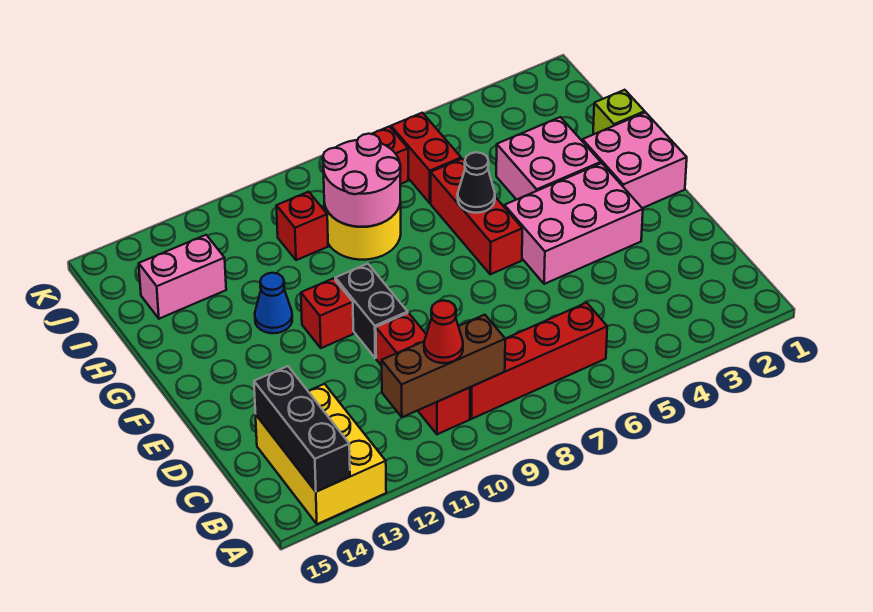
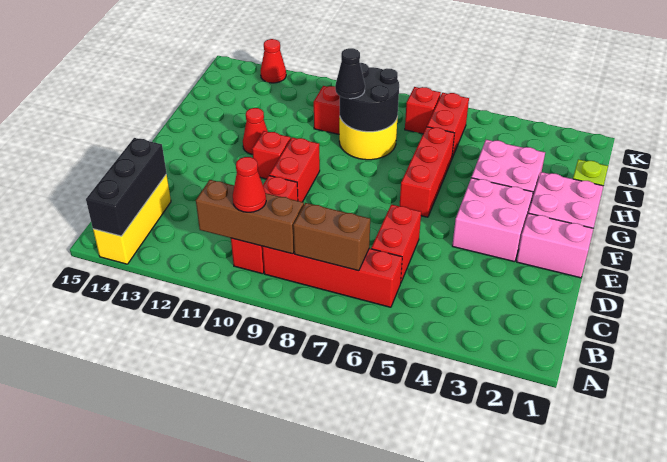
yellow 2x3 brick [256,384,386,524] -> yellow 1x3 brick [93,174,171,264]
none -> brown 1x2 brick [293,203,370,271]
none -> red 1x2 brick [371,205,421,282]
pink 2x3 brick [504,163,643,284] -> pink 2x2 brick [452,178,533,262]
black 1x2 brick [335,264,408,358] -> red 1x2 brick [269,137,320,202]
black 1x1 cone [458,152,495,213] -> black 1x1 cone moved to [335,48,365,99]
blue 1x1 cone [255,273,292,333] -> red 1x1 cone [243,108,268,154]
pink 2x2 round brick [323,134,401,227] -> black 2x2 round brick [340,63,399,132]
pink 1x2 brick [139,235,226,319] -> pink 1x2 brick moved to [517,213,594,278]
none -> red 1x1 cone [261,39,286,83]

